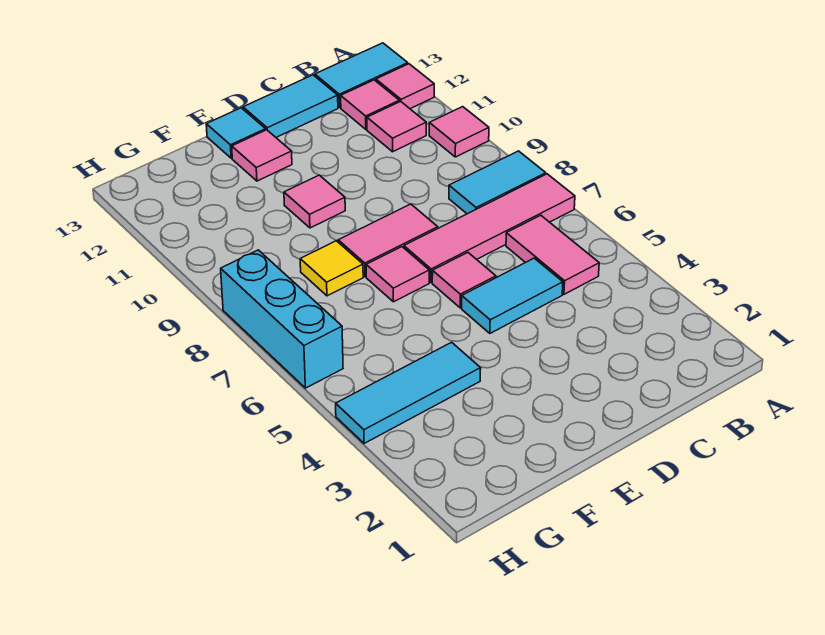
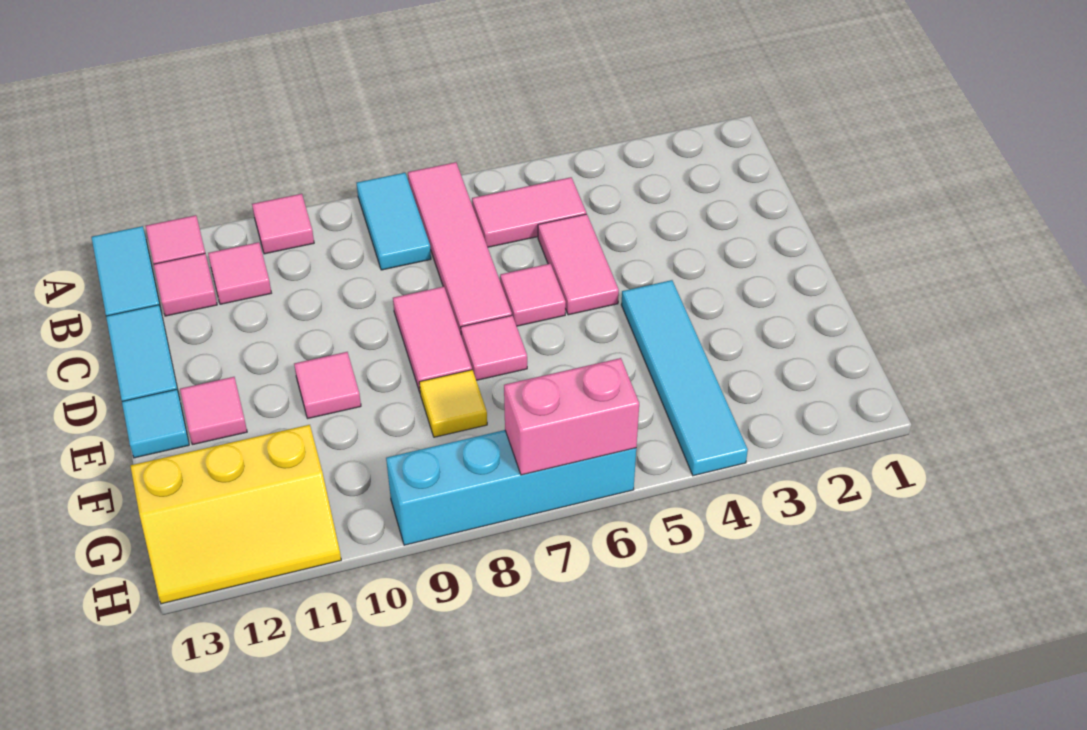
cyan 1x2 tile [462,258,563,333] -> pink 1x2 tile [538,214,619,315]
cyan 1x3 tile [336,342,481,443] -> cyan 1x4 tile [621,280,748,476]
none -> yellow 2x3 slope [131,425,341,604]
cyan 1x3 brick [221,250,343,388] -> cyan 1x4 brick [386,430,636,545]
none -> pink 1x2 brick [504,358,639,475]

